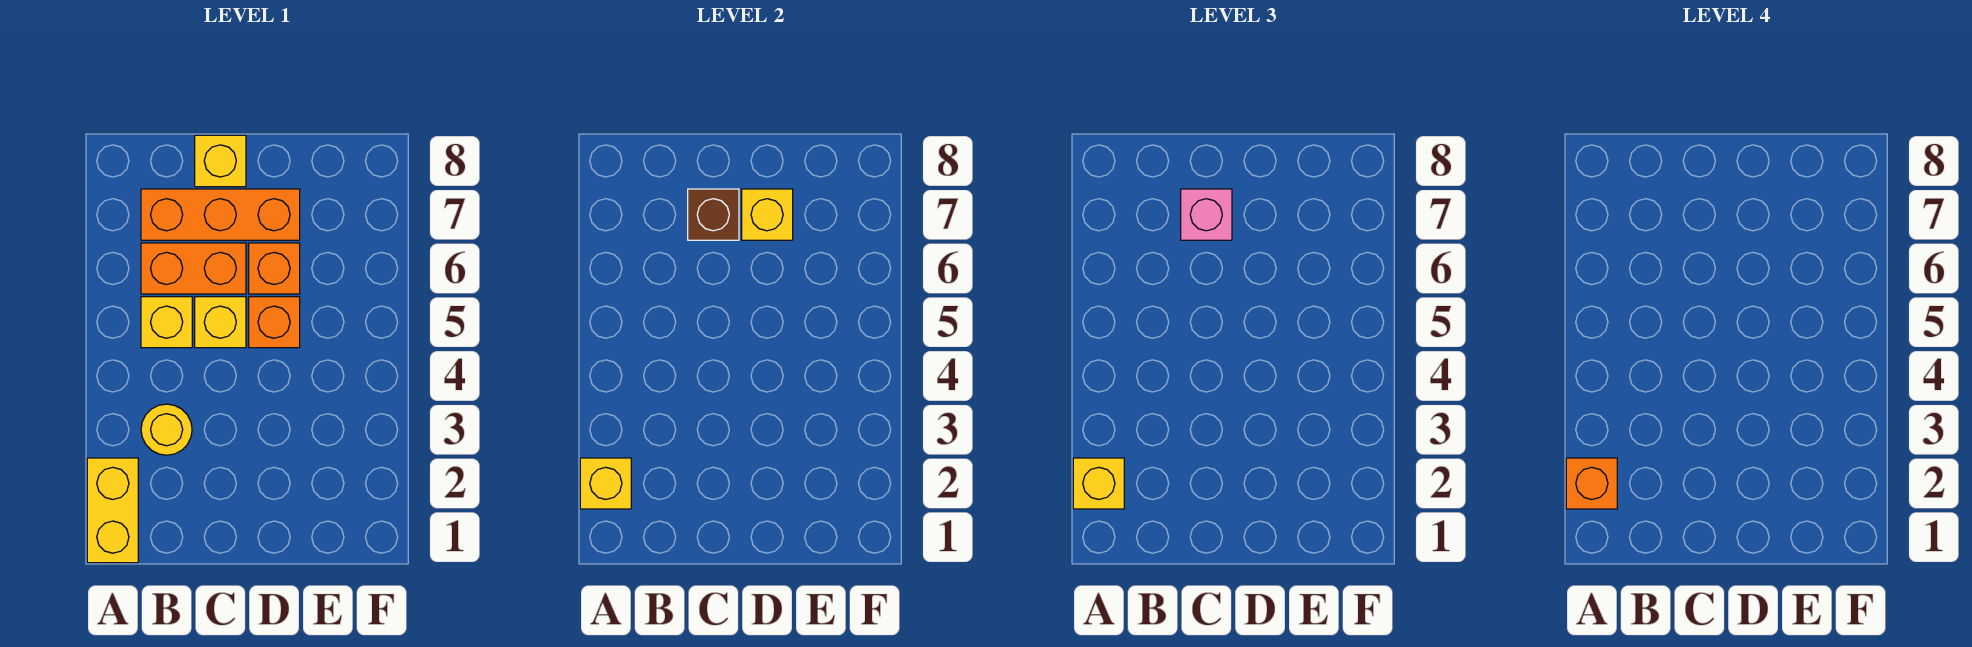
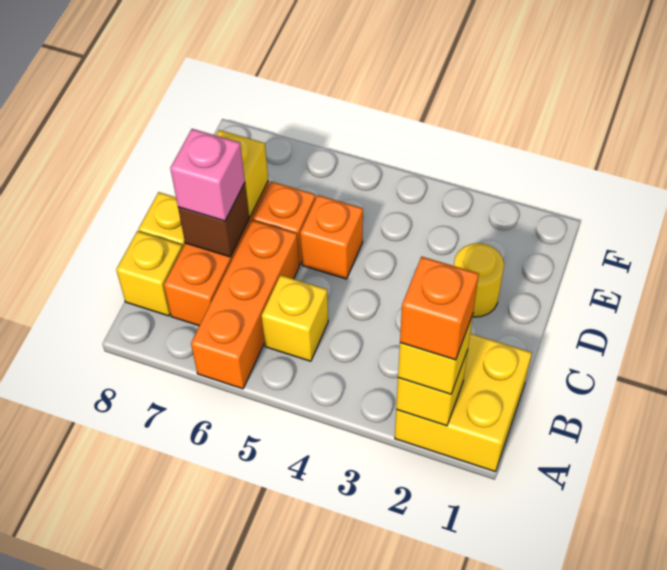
yellow 1x2 brick [87,458,138,563] -> yellow 2x2 brick [395,334,532,471]
yellow 1x1 round brick [141,404,192,455] -> yellow 1x1 round brick moved to [454,243,504,317]
orange 1x2 brick [141,243,246,294] -> orange 1x3 brick [191,220,299,389]
yellow 1x1 brick [195,297,246,348] -> yellow 1x1 brick moved to [116,231,183,316]

